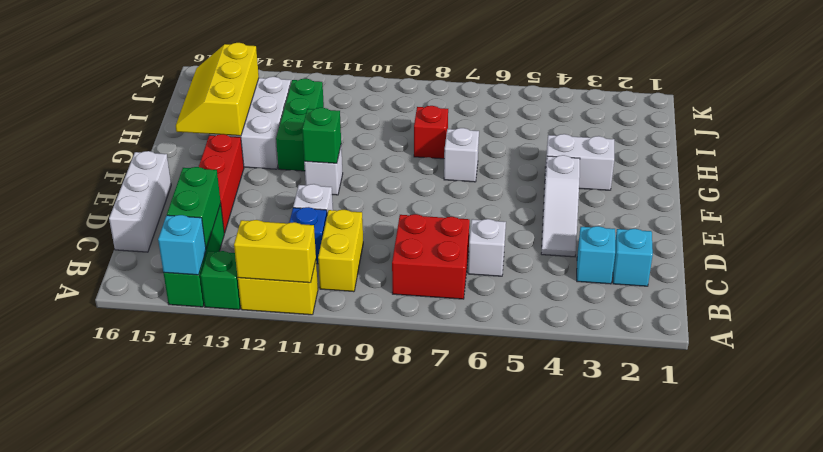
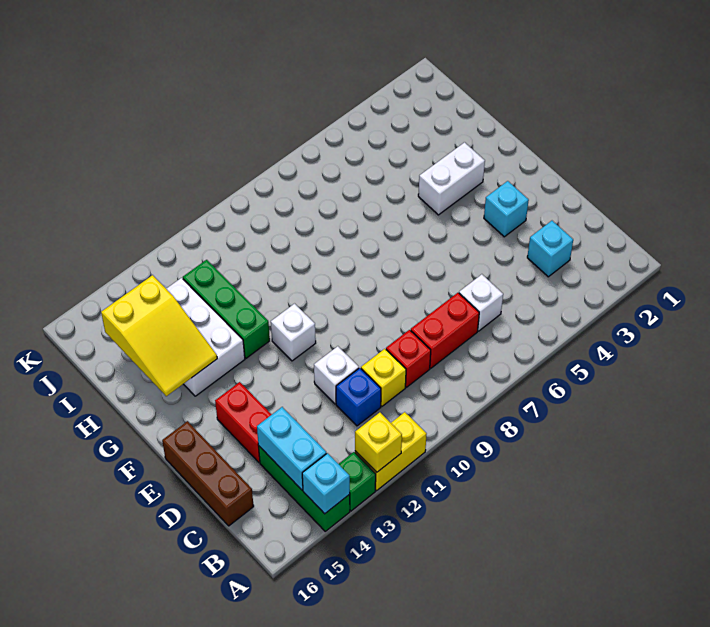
yellow 1x2 brick [234,220,316,283] -> yellow 1x1 brick [355,413,402,472]
red 2x2 brick [392,214,470,299] -> red 1x2 brick [411,293,479,368]
yellow 1x2 brick [318,210,363,292] -> yellow 1x1 brick [361,349,406,406]
green 1x2 brick [167,167,221,249] -> cyan 1x2 brick [257,407,327,490]
cyan 1x1 brick [613,229,653,286] -> cyan 1x1 brick moved to [484,181,529,237]
white 1x3 brick [109,151,171,252] -> brown 1x3 brick [162,421,254,526]
white 1x3 slope [541,155,580,257] -> none
red 1x3 brick [199,134,244,233] -> red 1x2 brick [215,382,272,463]
green 1x1 brick [302,108,341,163] -> none
white 1x1 brick [444,128,479,182] -> none
yellow 2x3 slope [176,43,259,136] -> yellow 2x3 slope turned to [101,275,217,396]
red 1x1 brick [414,106,448,159] -> red 1x1 brick moved to [386,330,431,387]

